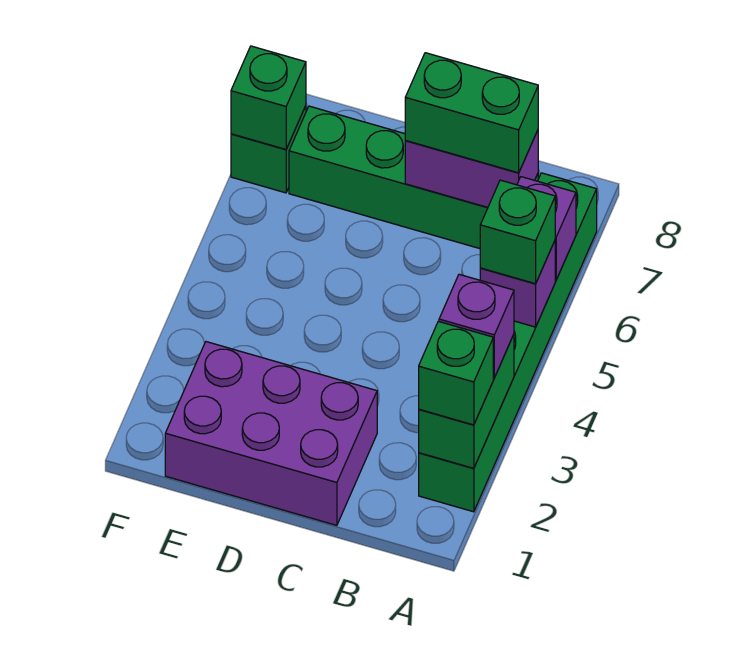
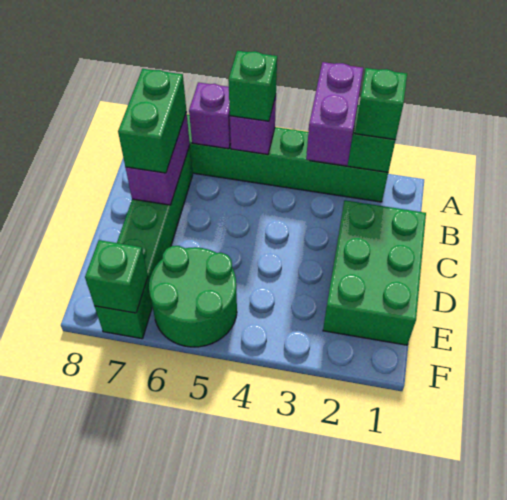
purple 1x1 brick [439,274,514,378] -> purple 1x2 brick [306,62,363,166]
purple 2x3 brick [165,342,377,525] -> green 2x3 brick [323,200,426,345]
none -> green 2x2 round brick [149,246,237,347]

